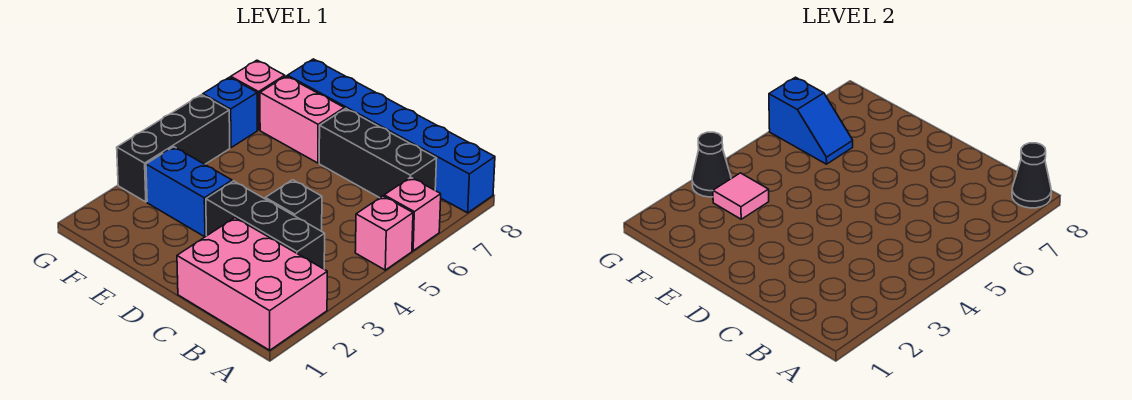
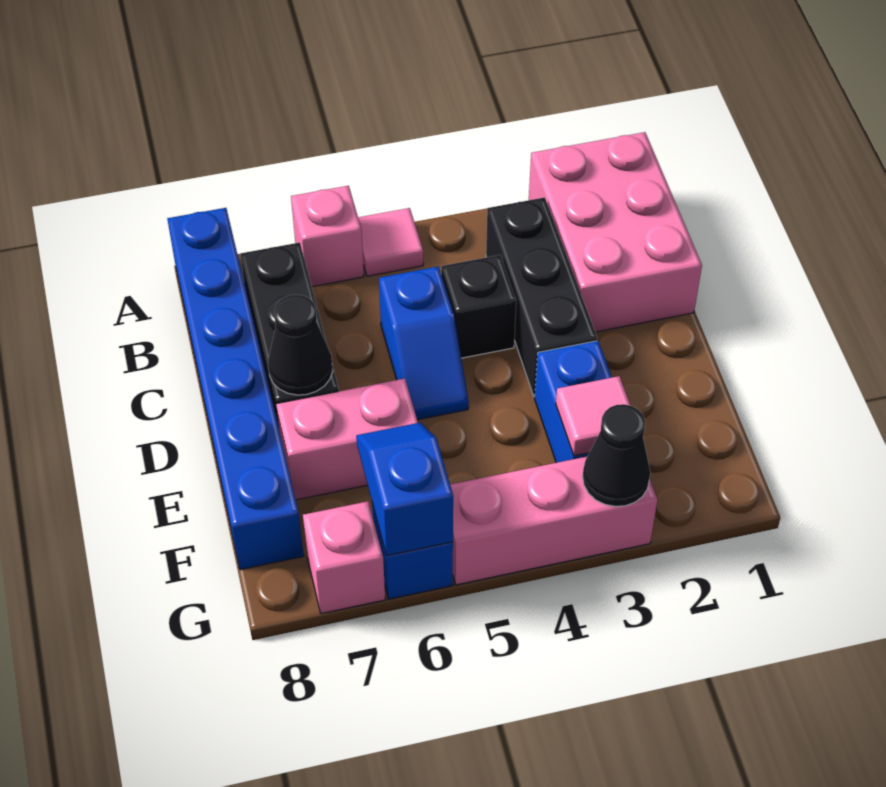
pink 1x1 brick [355,196,413,270] -> pink 1x1 tile [358,208,423,276]
black 1x1 cone [1012,143,1051,208] -> black 1x1 cone moved to [268,295,333,395]
none -> blue 1x2 slope [379,267,469,420]
pink 1x2 brick [260,76,344,163] -> pink 1x2 brick turned to [276,379,418,500]
black 1x3 brick [117,95,230,202] -> pink 1x3 brick [450,457,657,585]

